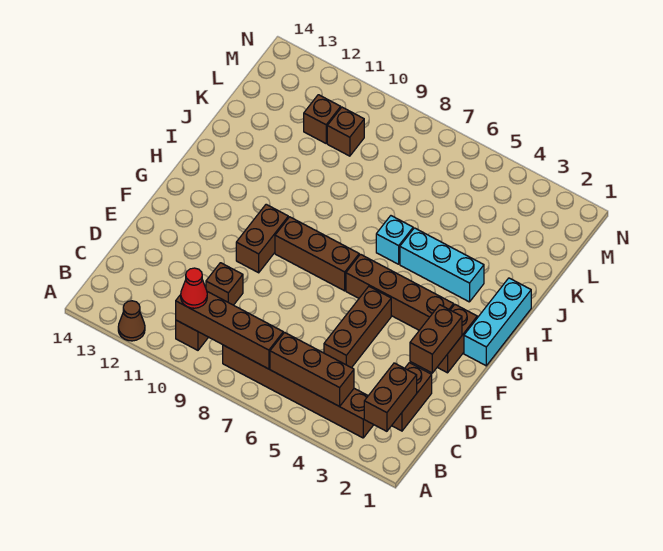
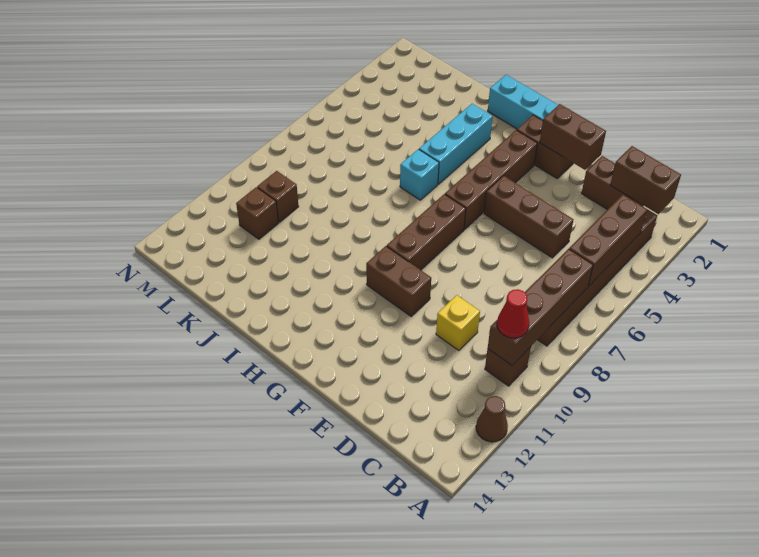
brown 1x1 brick [206,263,243,305] -> yellow 1x1 brick [436,295,480,351]

